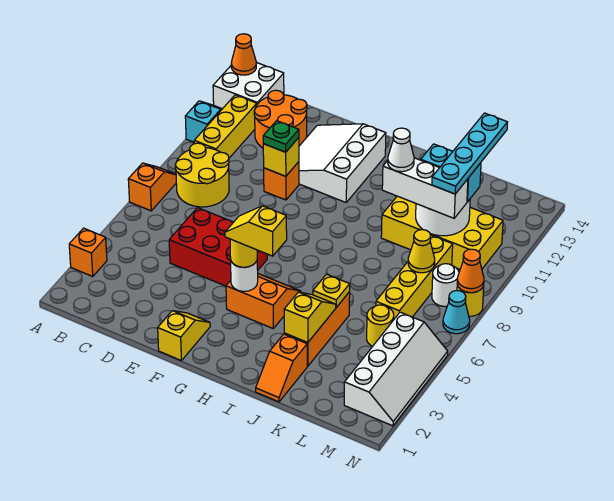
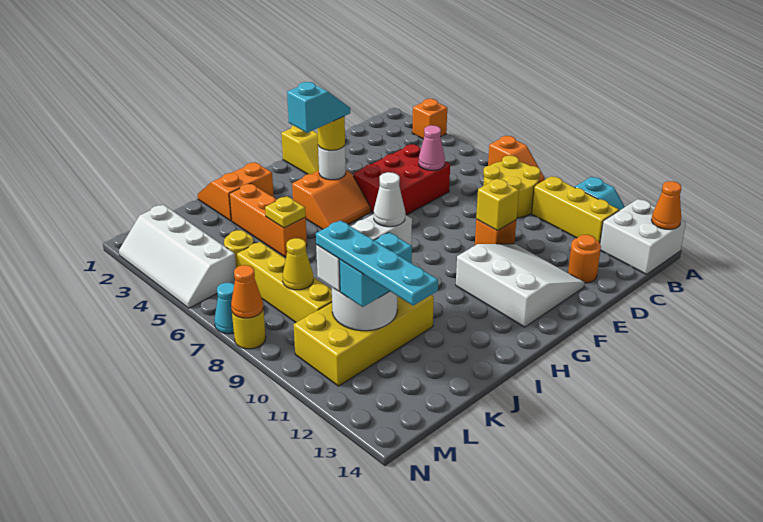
orange 2x2 round brick [254,90,307,148] -> orange 1x1 round brick [568,235,601,283]
none -> pink 1x1 cone [419,125,445,170]
green 1x1 plate [263,121,299,152] -> none
yellow 1x2 slope [225,206,287,256] -> cyan 1x2 slope [287,82,350,133]
orange 1x2 slope [256,334,307,402] -> orange 2x2 slope [198,162,274,221]
yellow 1x2 slope [284,292,336,343] -> none
white 1x1 round brick [432,264,459,307] -> none

